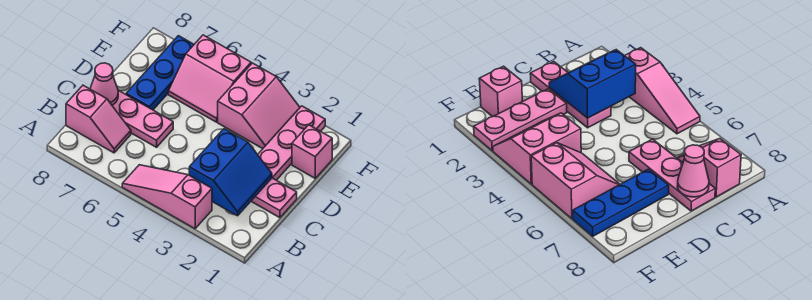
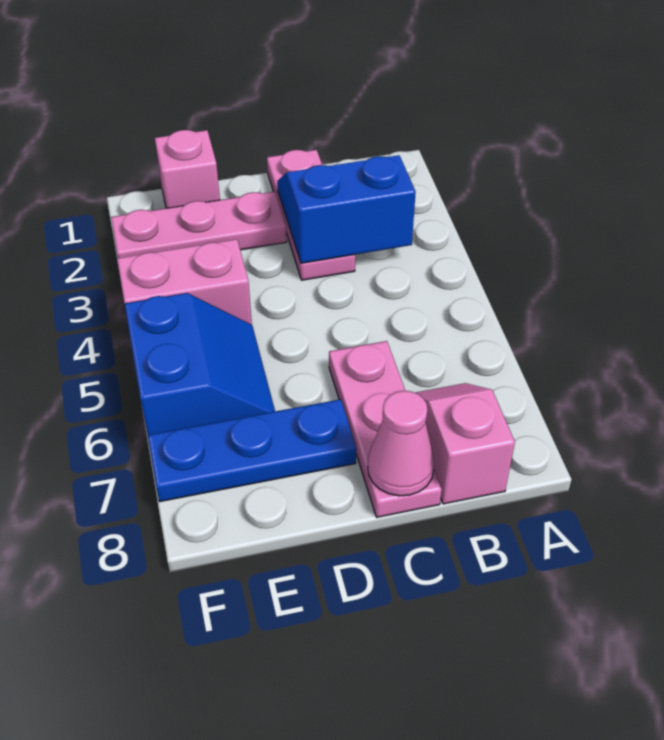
pink 1x3 slope [122,165,212,229] -> none
pink 2x2 slope [168,35,251,122] -> blue 2x2 slope [125,293,275,435]

